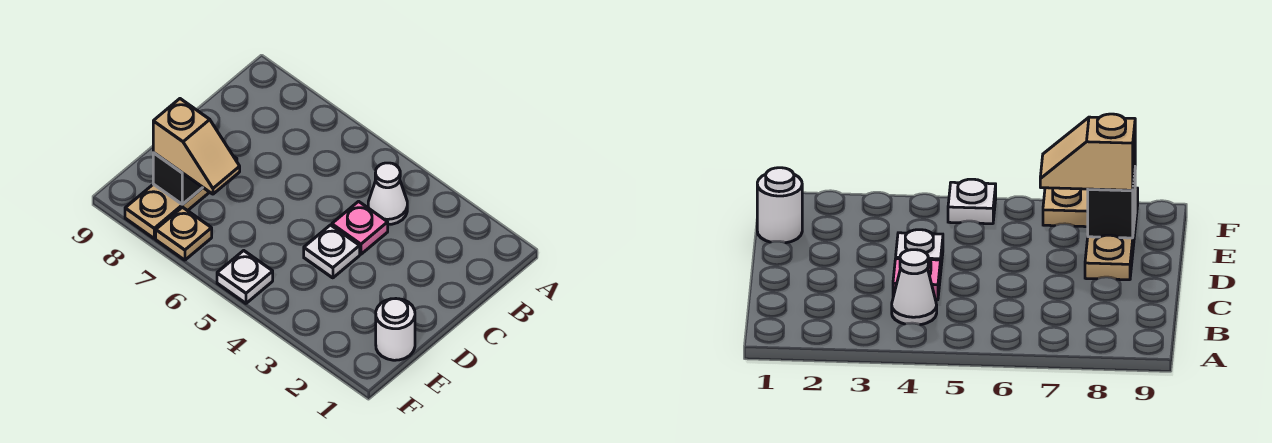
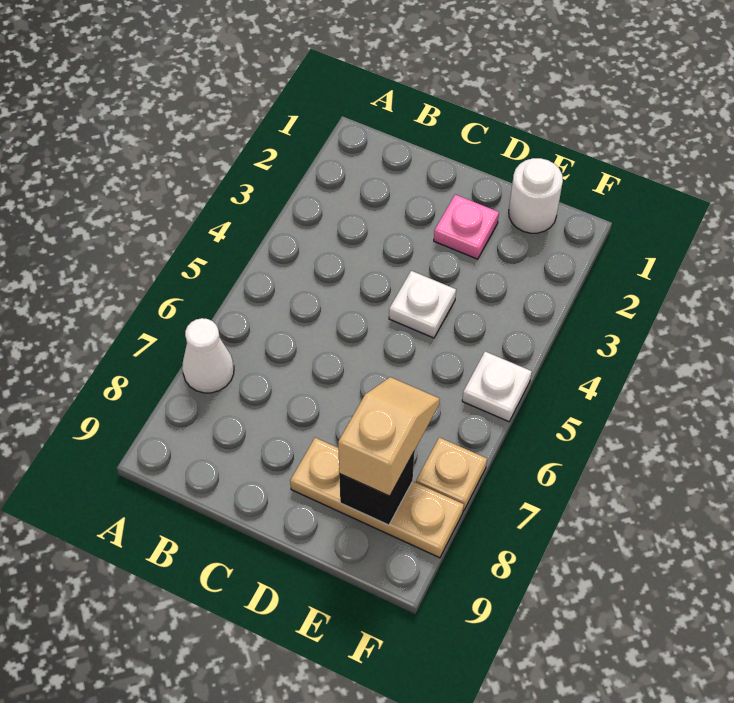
white 1x1 cone [368,163,407,225] -> white 1x1 cone moved to [182,318,234,393]
pink 1x1 plate [332,201,388,254] -> pink 1x1 plate moved to [434,195,499,259]

